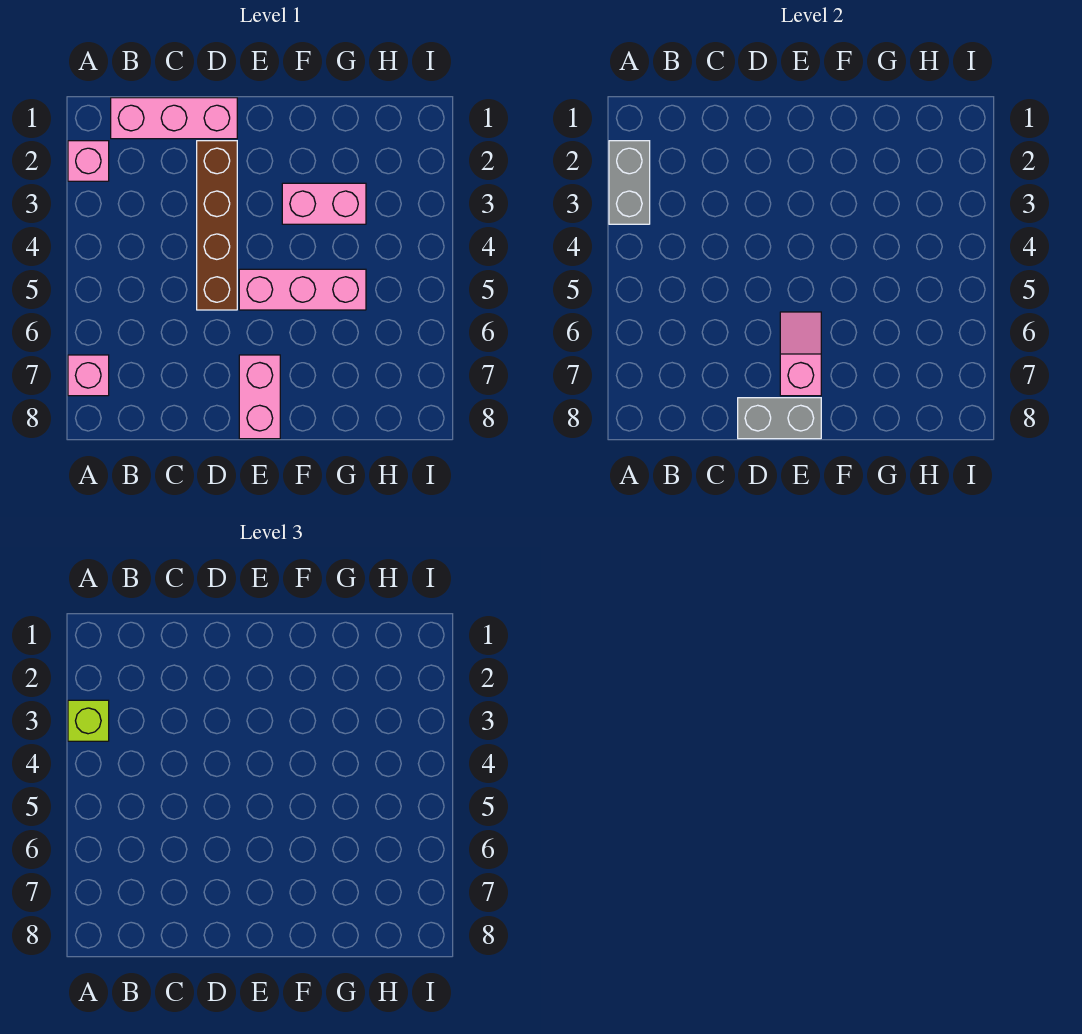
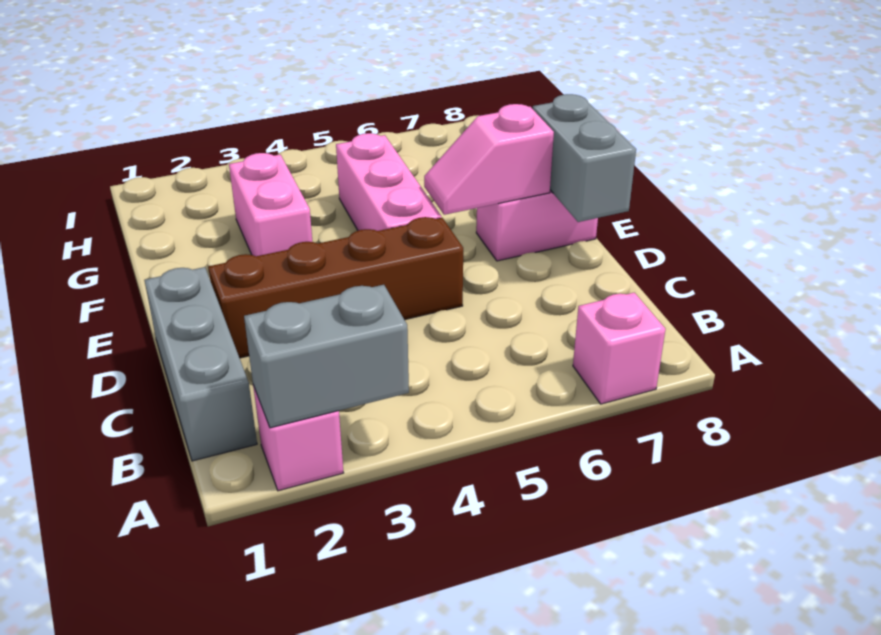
lime 1x1 brick [68,700,109,741] -> none
pink 1x3 brick [111,98,237,139] -> grey 1x3 brick [144,267,257,461]

